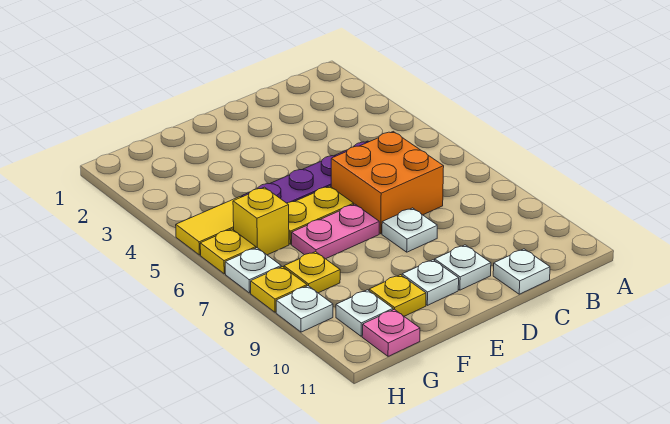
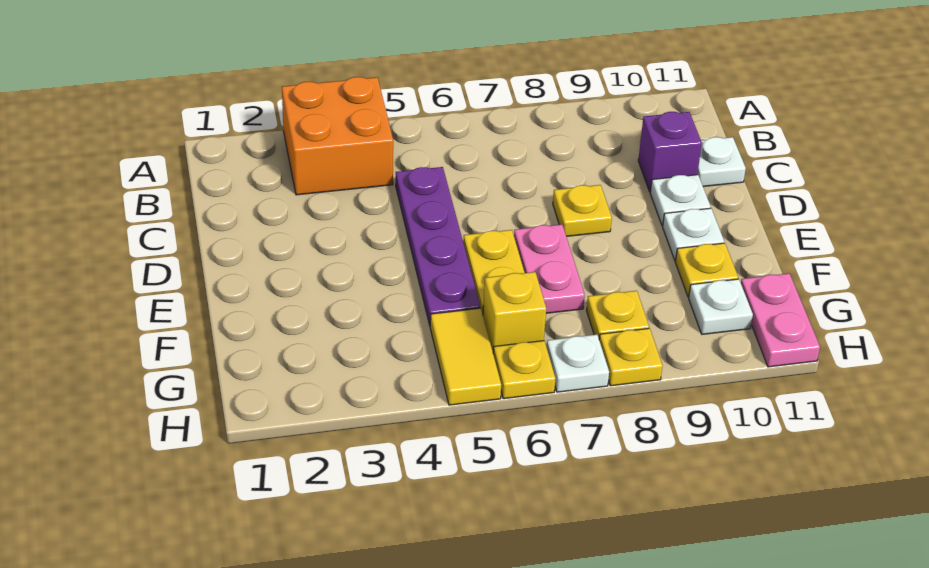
orange 2x2 brick [331,132,444,234] -> orange 2x2 brick moved to [282,77,393,195]
none -> purple 1x1 brick [638,112,702,192]
white 1x1 plate [382,208,437,252] -> yellow 1x1 plate [553,185,612,236]
pink 1x1 plate [362,309,420,356] -> pink 1x2 plate [741,273,820,367]
white 1x1 plate [276,286,333,332] -> none

